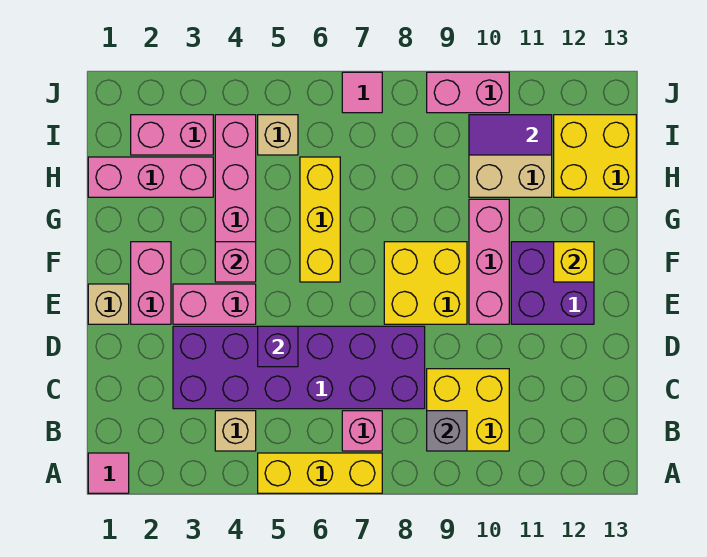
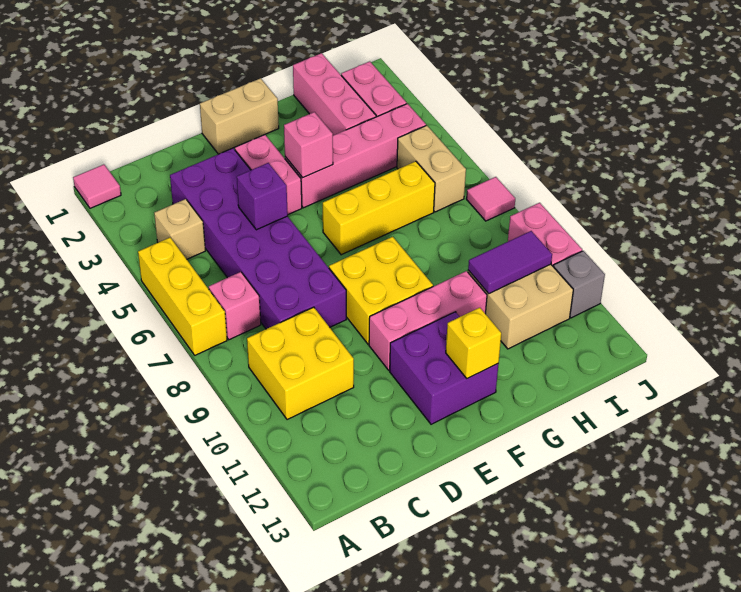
grey 1x1 brick [427,411,467,451] -> grey 1x1 brick moved to [553,251,605,318]
tan 1x1 brick [88,284,129,324] -> tan 1x2 brick [200,78,279,154]
pink 1x2 brick [131,242,171,324] -> none
yellow 2x2 brick [554,115,636,197] -> none
tan 1x1 brick [258,115,298,155] -> tan 1x2 brick [397,125,466,212]
purple 1x2 tile [469,115,552,155] -> purple 1x2 tile turned to [468,231,552,294]

